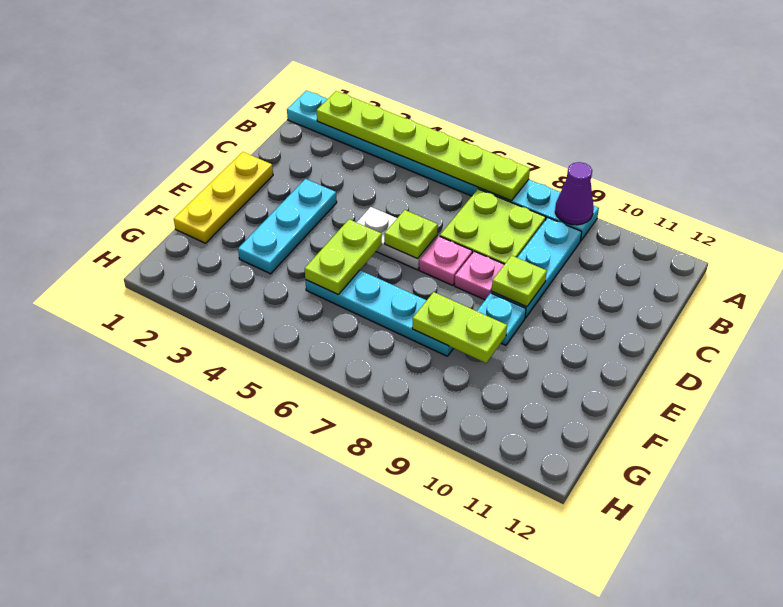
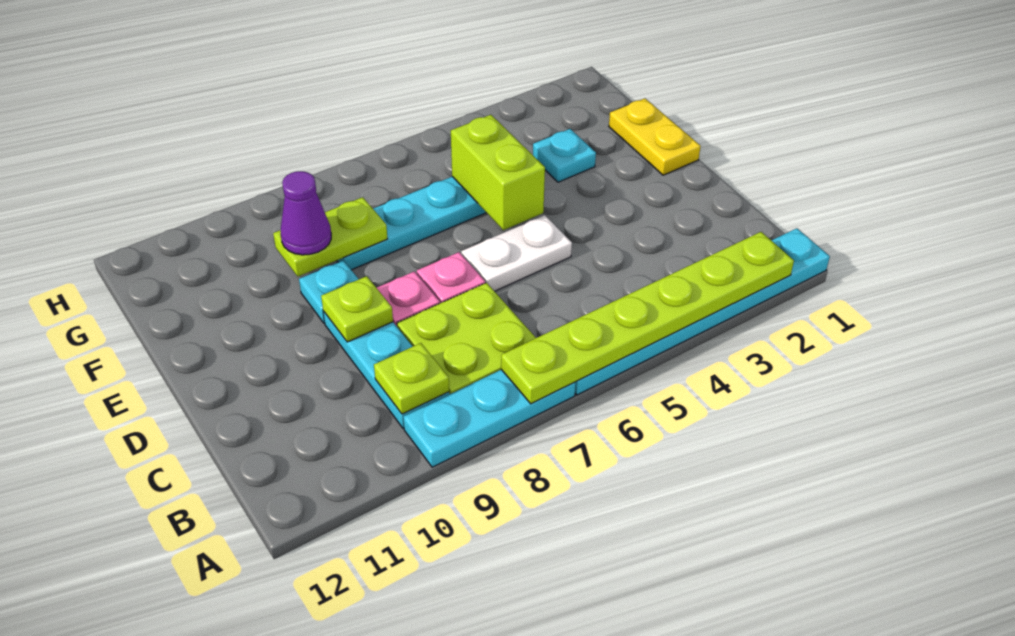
purple 1x1 cone [555,162,594,225] -> purple 1x1 cone moved to [281,171,331,255]
yellow 1x3 plate [174,152,273,243] -> yellow 1x2 plate [609,98,701,175]
cyan 1x3 plate [238,179,337,274] -> cyan 1x1 plate [533,129,596,182]
lime 1x1 plate [384,210,438,259] -> lime 1x1 plate moved to [374,343,449,414]
lime 1x2 plate [305,219,382,294] -> lime 1x2 brick [451,115,545,230]

